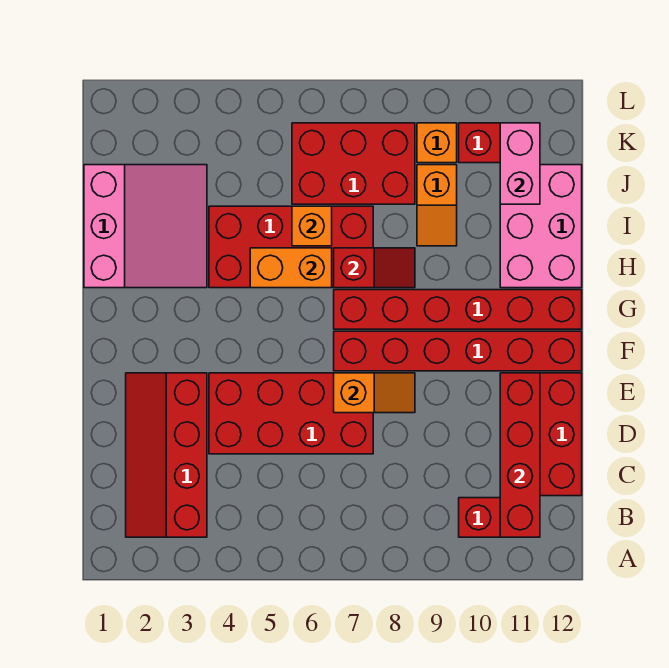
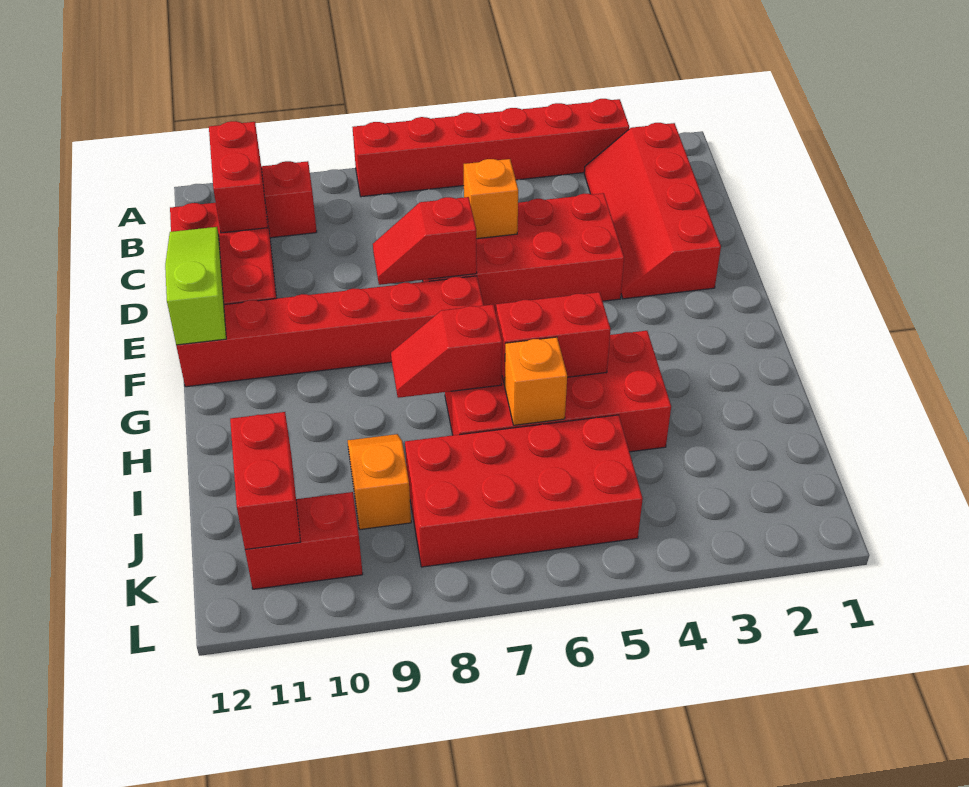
red 2x4 slope [126,373,207,537] -> red 2x4 slope turned to [584,123,721,299]
red 1x4 brick [500,373,540,537] -> red 1x2 brick [209,121,268,233]
none -> lime 1x3 slope [165,227,226,345]
orange 1x2 slope [334,373,415,413] -> red 1x2 slope [373,197,477,285]
red 1x6 brick [334,290,582,329] -> red 1x6 brick moved to [353,99,629,197]
pink 3x3 slope [84,165,207,288] -> none
orange 1x2 brick [250,248,332,288] -> red 1x2 brick [496,292,611,385]
pink 2x3 brick [500,165,582,288] -> none
red 2x3 brick [292,123,415,204] -> red 2x4 brick [405,415,643,567]
pink 1x2 brick [500,123,540,204] -> red 1x2 brick [230,412,300,550]
orange 1x1 brick [417,123,457,163] -> orange 1x1 brick moved to [464,159,518,239]

